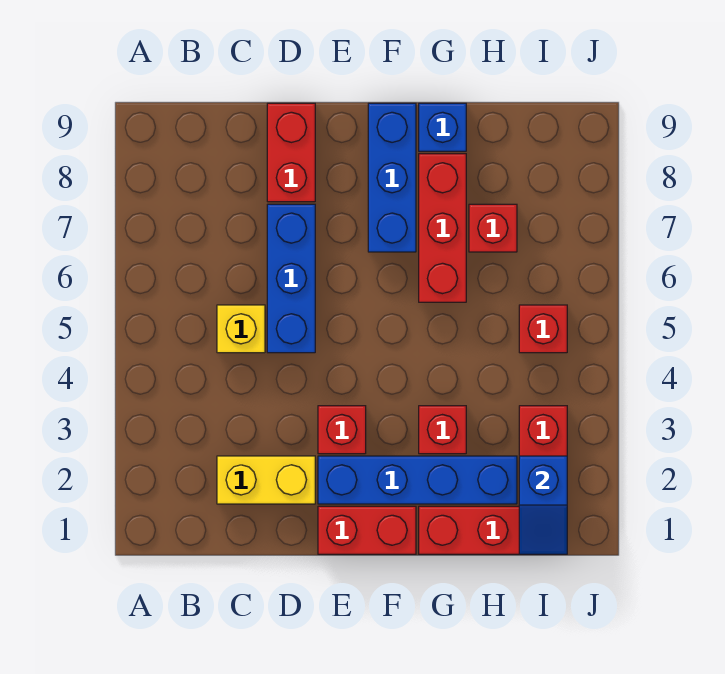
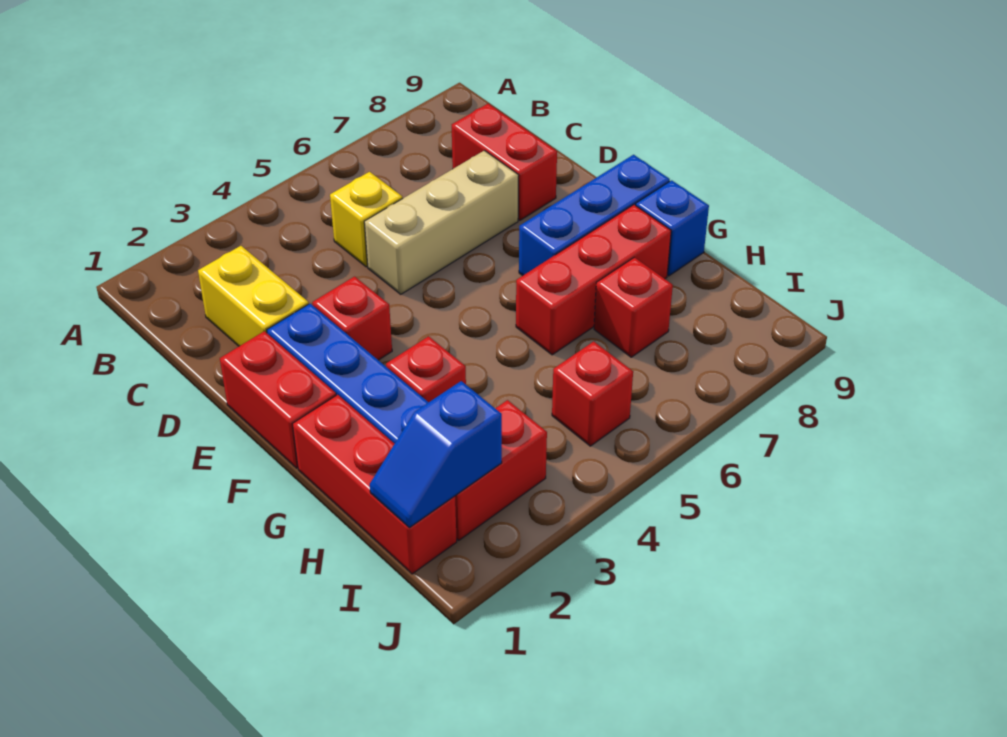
blue 1x3 brick [267,204,315,353] -> tan 1x3 brick [364,150,519,294]
red 1x2 brick [267,103,315,202] -> red 1x2 brick turned to [452,104,557,220]

